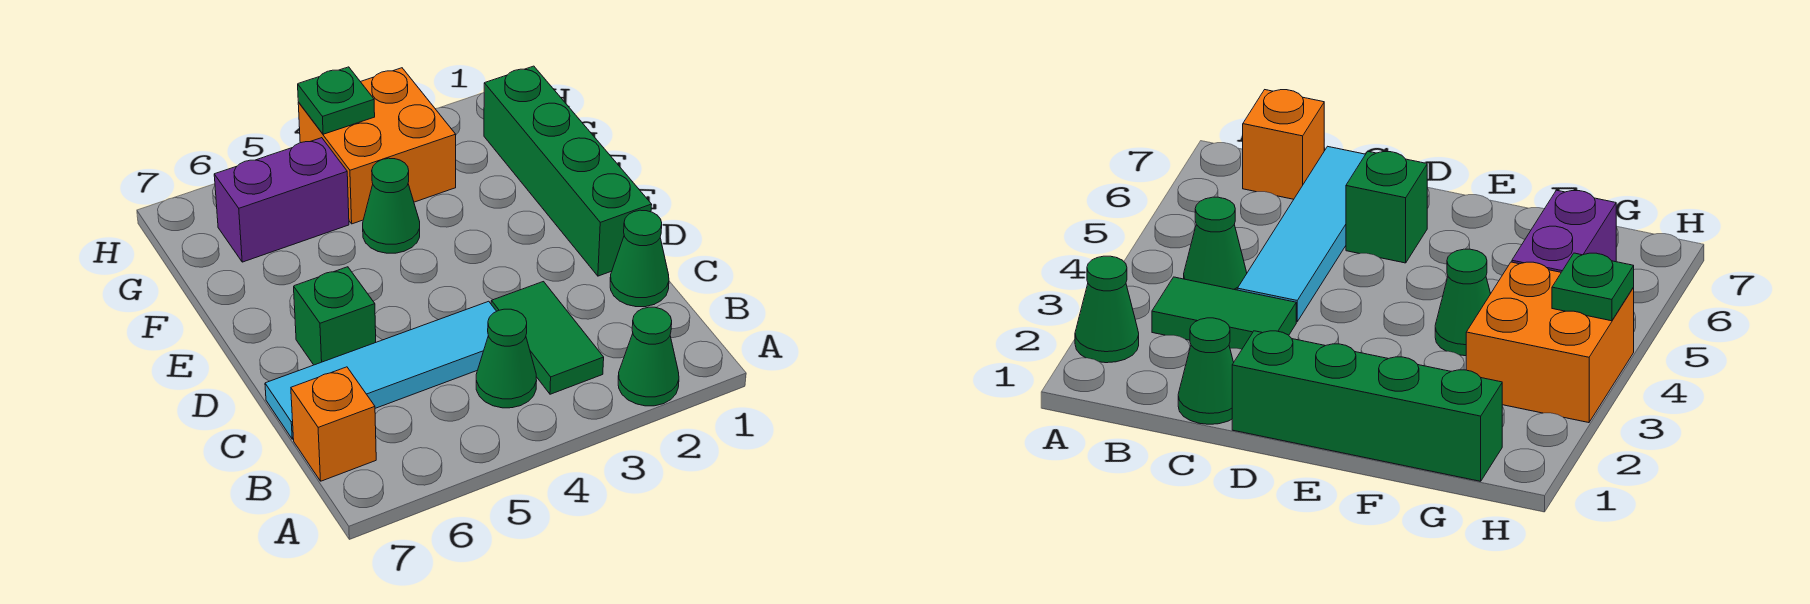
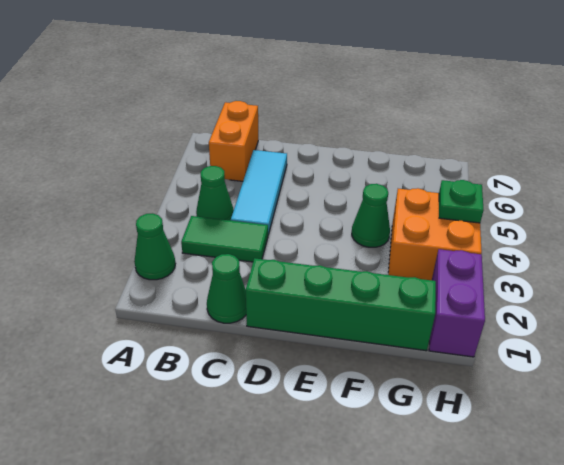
orange 1x1 brick [291,367,376,481] -> orange 1x2 brick [209,101,258,181]
cyan 1x4 tile [265,301,496,439] -> cyan 1x3 tile [231,150,287,235]
green 1x1 brick [294,267,376,365] -> none
purple 1x2 brick [214,138,349,262] -> purple 1x2 brick moved to [429,249,485,357]

